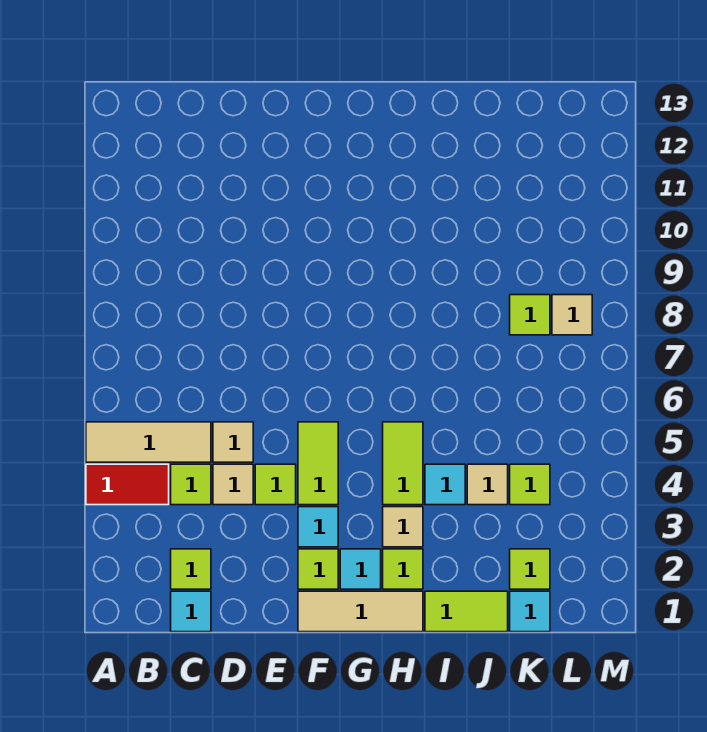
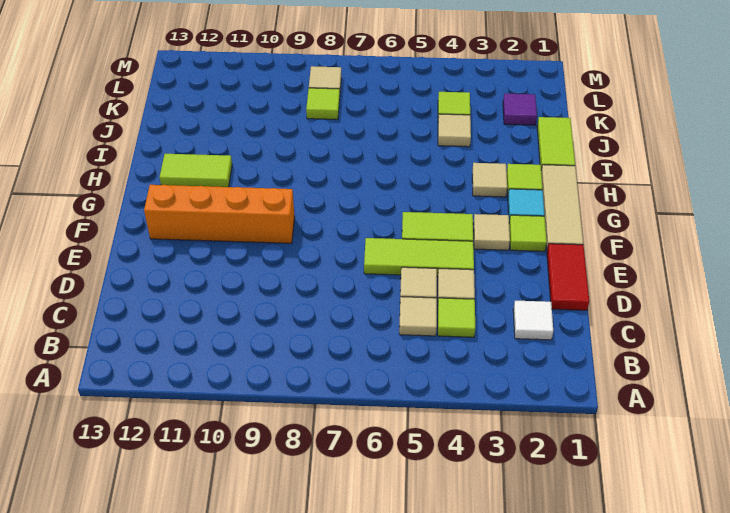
red 1x2 tile [86,464,169,505] -> red 1x2 tile moved to [547,244,589,310]
tan 1x3 tile [86,422,211,462] -> tan 1x1 tile [399,297,437,336]
cyan 1x1 tile [171,591,211,632] -> none
lime 1x1 tile [171,549,211,589] -> white 1x1 tile [513,301,553,340]
lime 1x1 tile [255,464,296,505] -> lime 1x3 tile [364,238,474,276]
cyan 1x1 tile [298,507,338,547] -> tan 1x1 tile [473,214,510,250]
none -> orange 1x4 brick [144,185,295,243]
lime 1x2 tile [383,422,423,505] -> lime 1x2 tile moved to [160,154,232,187]
cyan 1x1 tile [425,464,465,505] -> none
cyan 1x1 tile [510,591,550,632] -> none
lime 1x1 tile [510,549,550,589] -> purple 1x1 tile [503,93,537,125]

